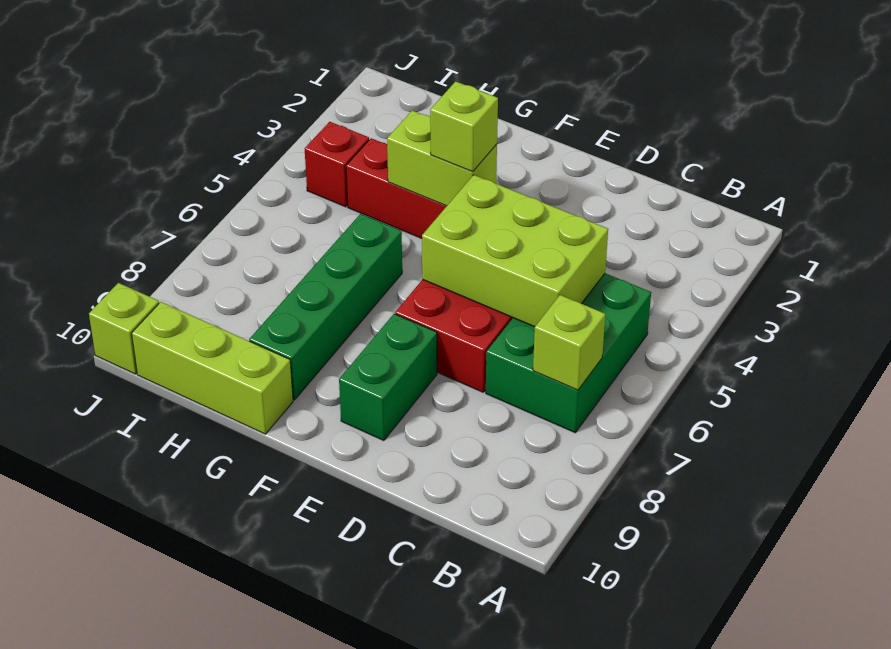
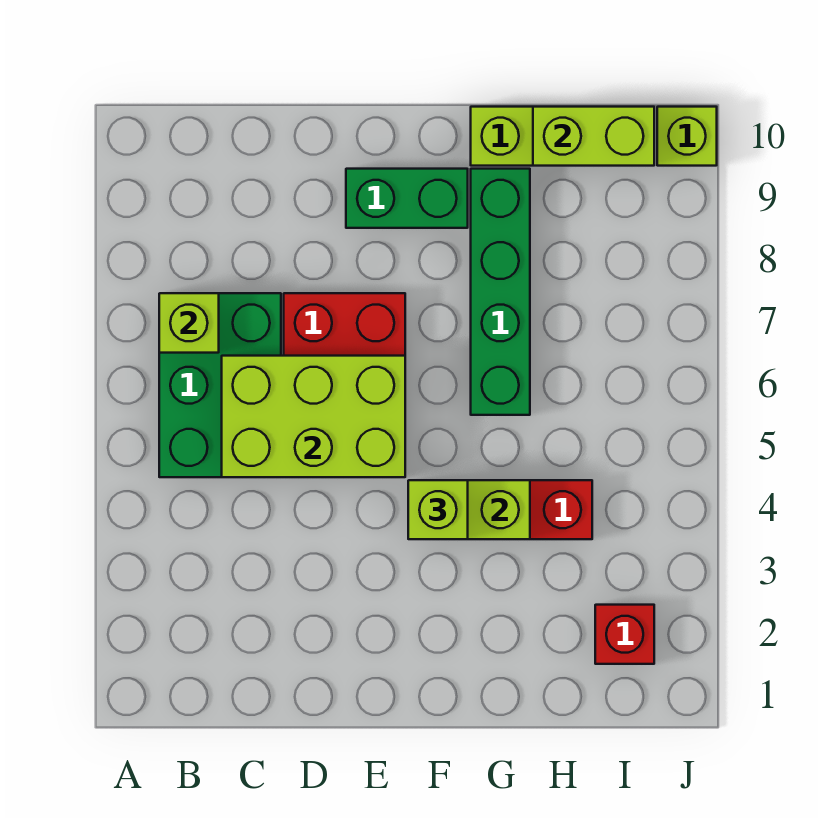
green 1x2 brick [339,314,437,441] -> green 1x2 brick turned to [346,169,468,228]
none -> lime 1x2 brick [533,107,654,166]
red 1x1 brick [305,122,369,207] -> red 1x1 brick moved to [595,605,654,664]

